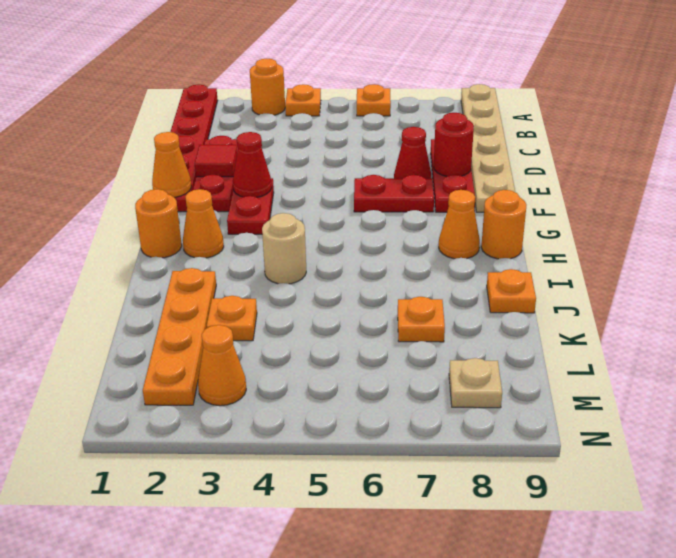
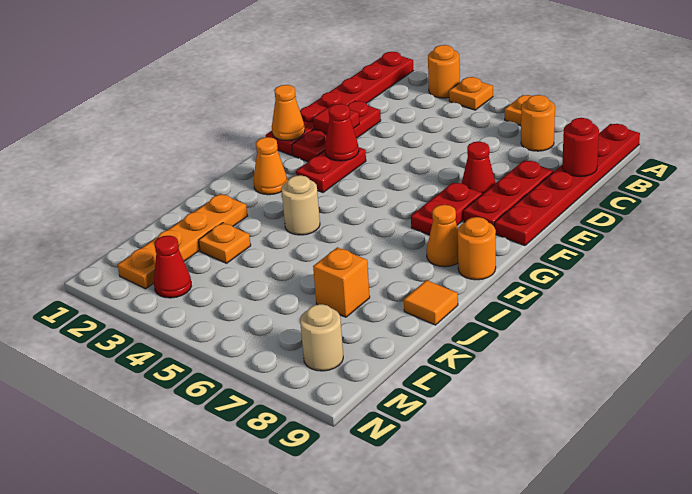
tan 1x6 plate [461,84,515,212] -> red 1x6 plate [495,124,640,246]
red 1x1 round brick [434,113,474,176] -> red 1x1 round brick moved to [562,118,599,177]
red 1x2 plate [354,175,434,212] -> red 1x2 plate turned to [411,182,482,235]
orange 1x1 round brick [135,189,182,258] -> orange 1x1 round brick moved to [521,95,555,151]
orange 1x1 plate [487,269,536,313] -> orange 1x1 tile [404,280,458,325]
orange 1x1 plate [398,297,445,342] -> orange 1x1 brick [313,247,370,317]
orange 1x1 cone [198,325,246,406] -> red 1x1 cone [154,236,191,298]
tan 1x1 plate [449,358,502,408] -> tan 1x1 round brick [300,304,343,371]

